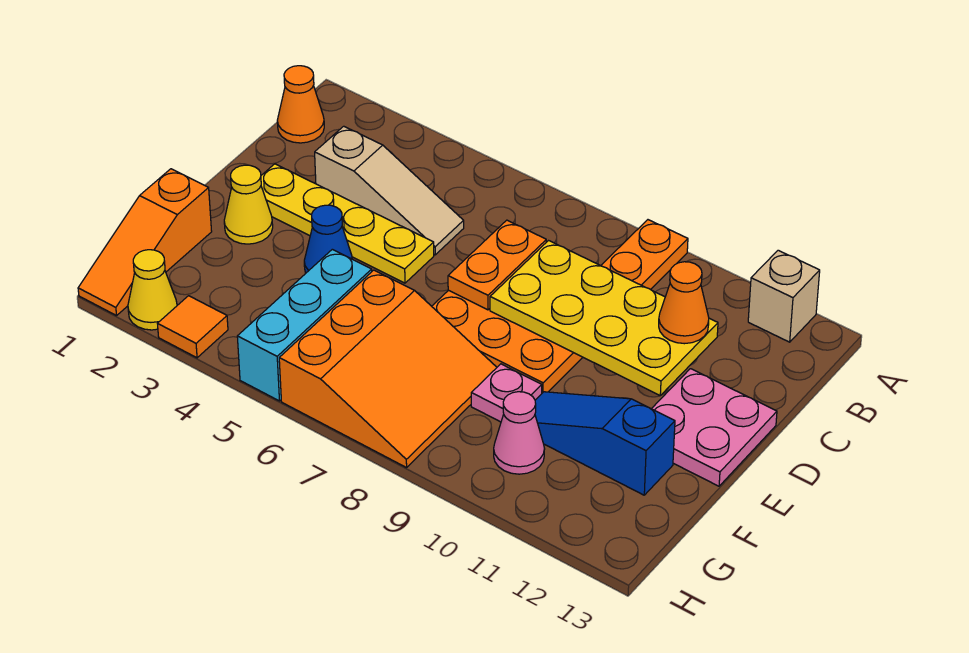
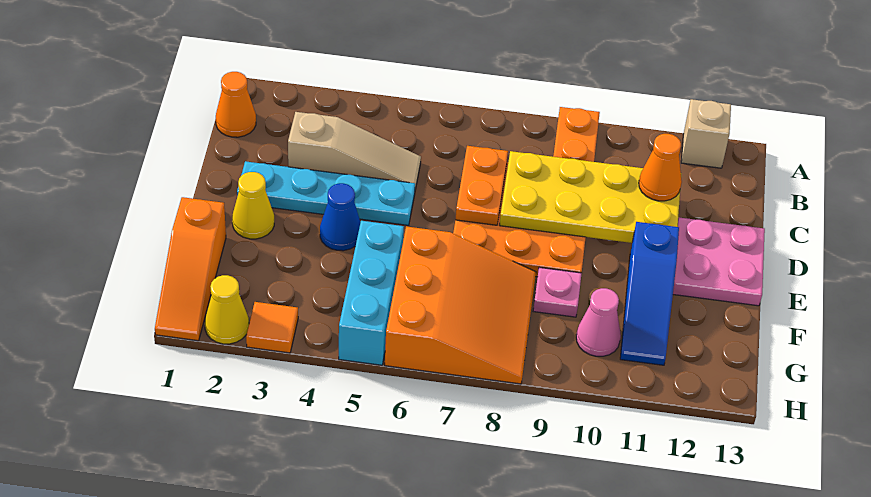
yellow 1x4 plate [261,164,434,283] -> cyan 1x4 plate [237,161,415,225]
blue 1x3 slope [535,392,675,495] -> blue 1x3 slope turned to [620,222,679,365]

